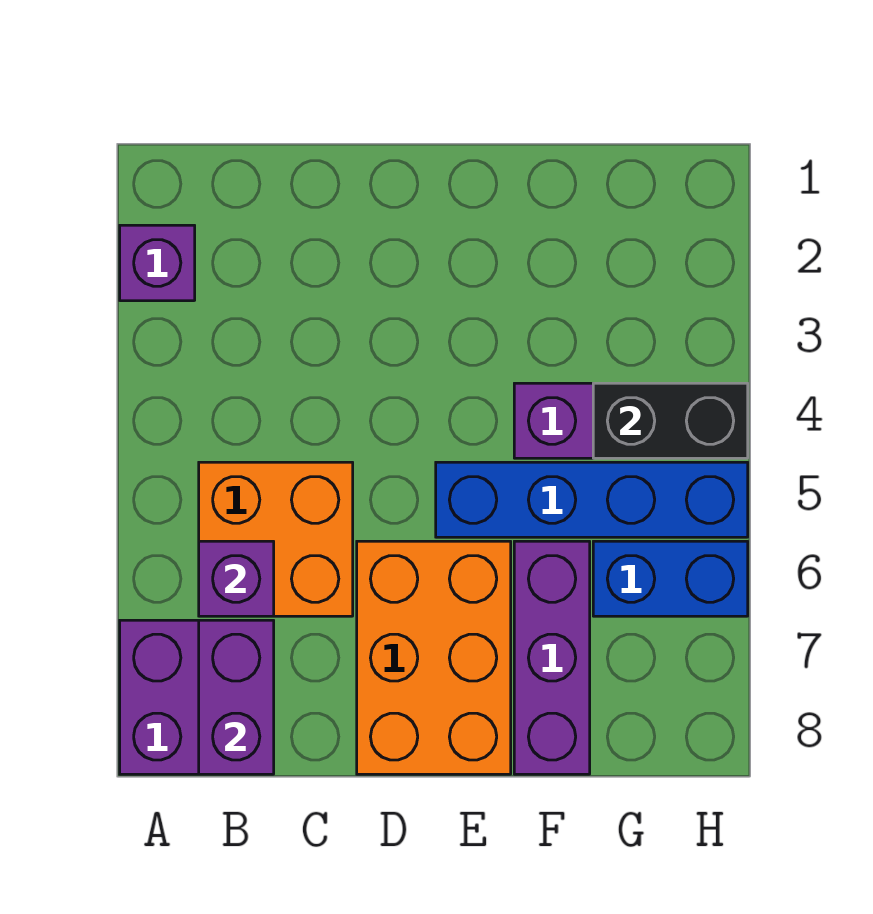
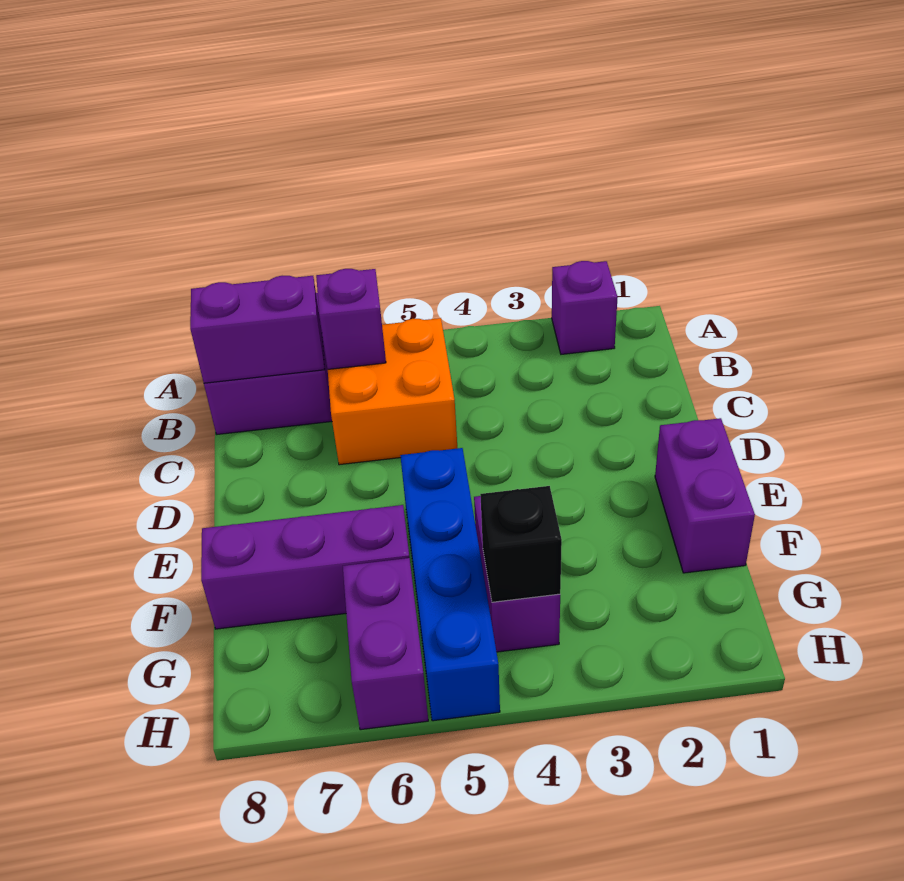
orange 2x3 brick [357,541,511,774] -> none
none -> purple 1x2 brick [655,418,755,573]
black 1x2 brick [593,383,748,458] -> black 1x1 brick [480,486,562,602]
blue 1x2 brick [593,541,748,616] -> purple 1x2 brick [343,558,428,730]

